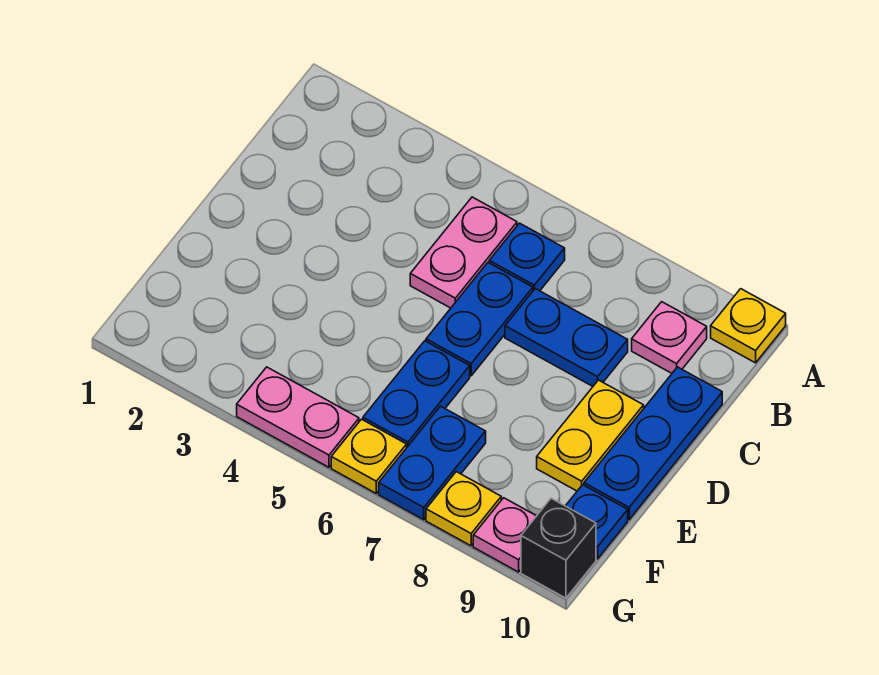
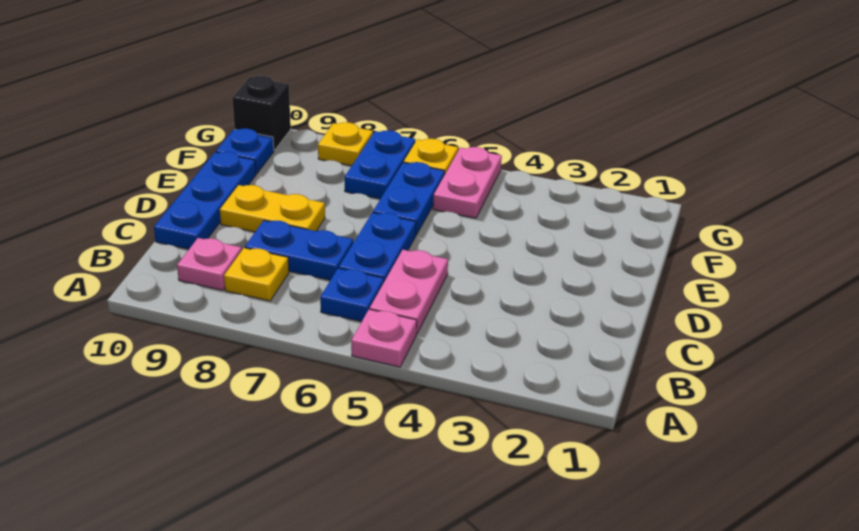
yellow 1x1 plate [711,289,786,363] -> yellow 1x1 plate moved to [224,248,289,301]
yellow 1x2 plate [537,380,644,491] -> yellow 1x2 plate turned to [220,185,325,232]
pink 1x2 plate [237,367,359,467] -> pink 1x2 plate turned to [433,147,502,218]
pink 1x1 plate [473,498,536,572] -> pink 1x1 plate moved to [351,309,417,367]

